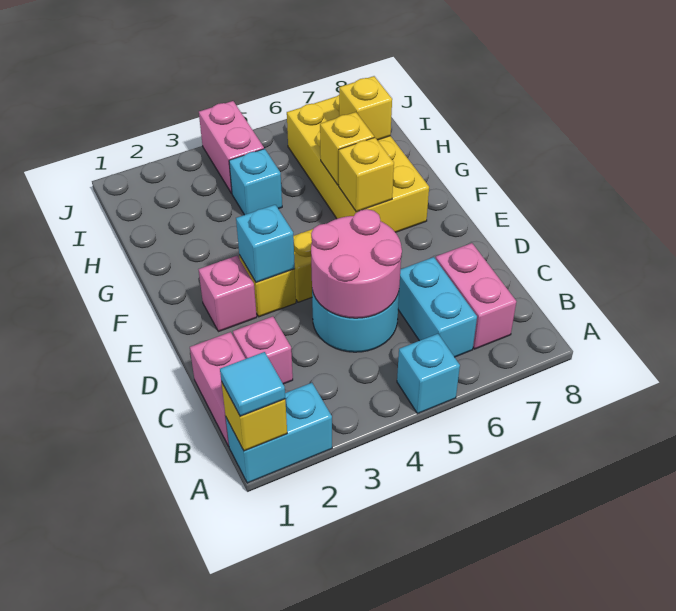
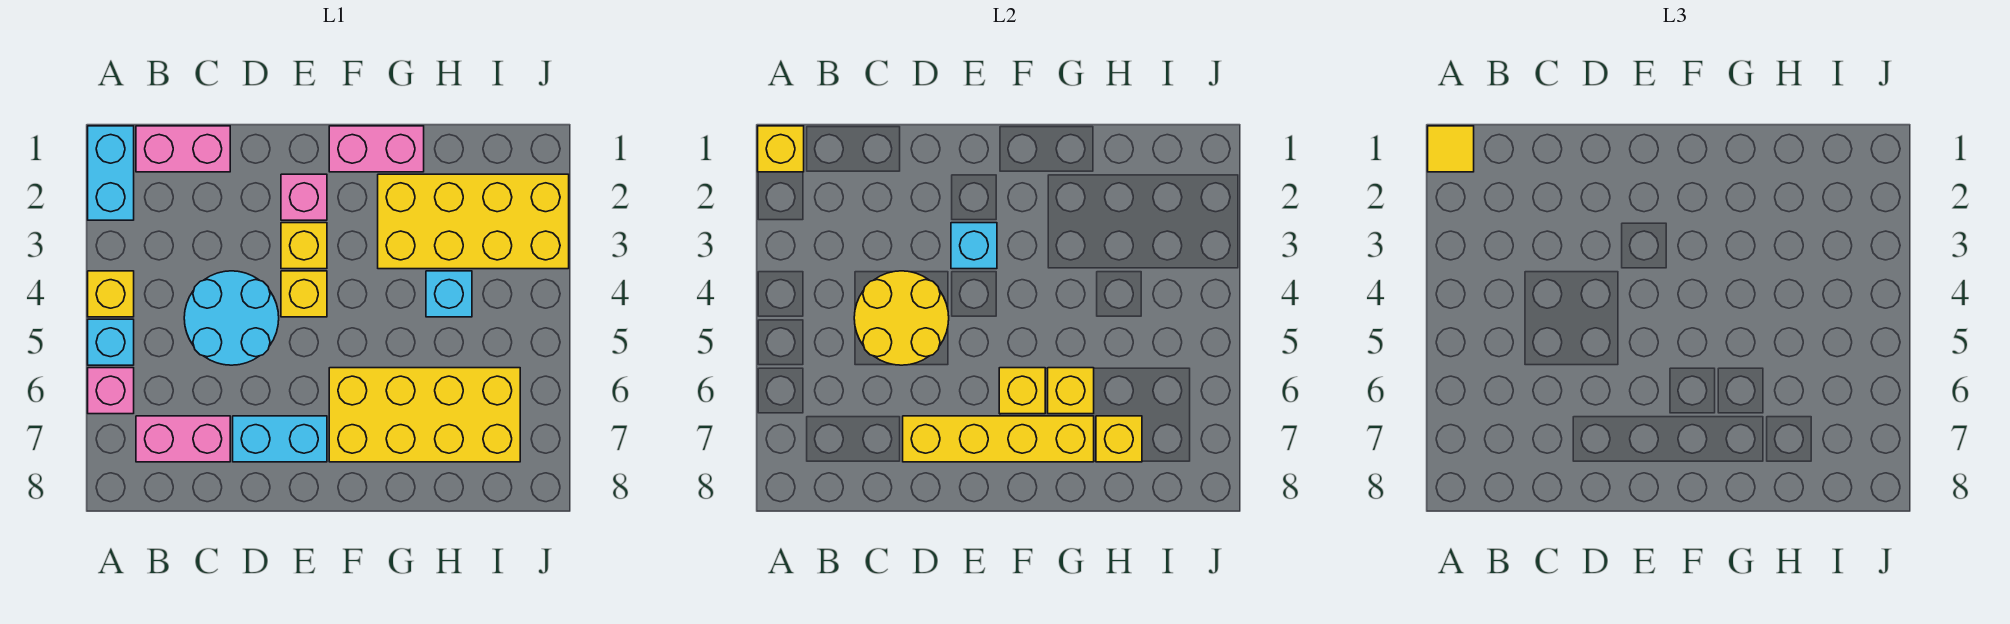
cyan 1x1 tile [220,352,285,416] -> yellow 1x1 tile [1428,126,1474,172]
none -> yellow 1x1 brick [88,271,134,317]
cyan 1x2 brick [398,257,477,357] -> cyan 1x2 brick moved to [233,416,327,462]
pink 1x1 brick [233,316,293,384] -> pink 1x1 brick moved to [88,368,134,414]
pink 2x2 round brick [311,209,402,318] -> yellow 2x2 round brick [854,271,949,365]
none -> yellow 1x4 brick [903,416,1094,462]
none -> yellow 2x4 brick [378,174,569,269]
pink 1x2 brick [199,101,264,194] -> pink 1x2 brick moved to [329,126,424,172]

